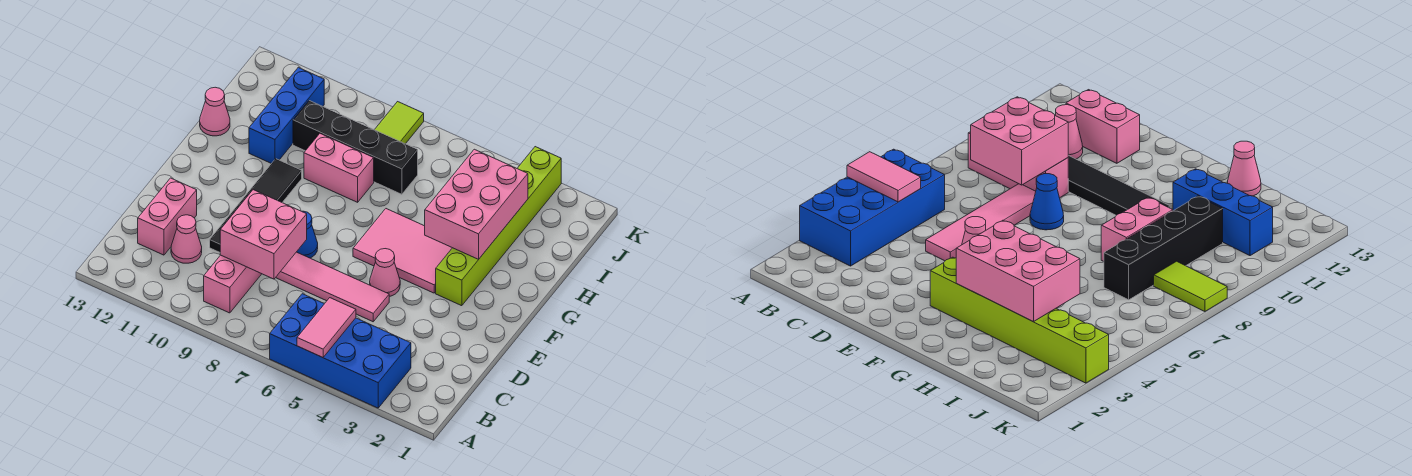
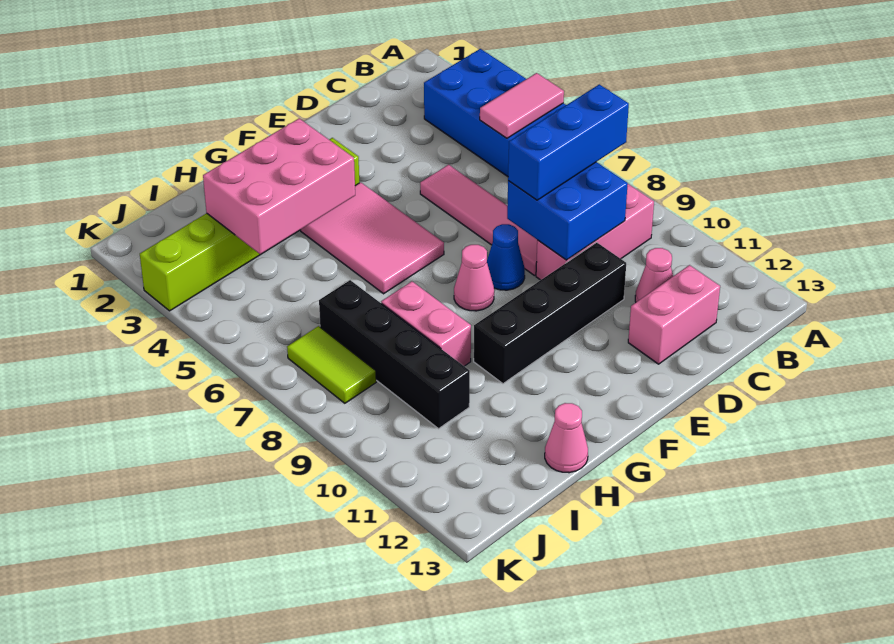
pink 2x2 brick [220,190,307,279] -> blue 2x2 brick [507,162,628,260]
black 1x4 tile [210,159,302,252] -> black 1x4 brick [474,242,626,384]
pink 1x1 cone [370,249,400,297] -> pink 1x1 cone moved to [454,245,494,311]
blue 1x3 brick [249,67,324,163] -> blue 1x3 brick moved to [508,84,629,200]
lime 1x2 tile [375,102,424,144] -> lime 1x2 tile turned to [287,326,376,403]

